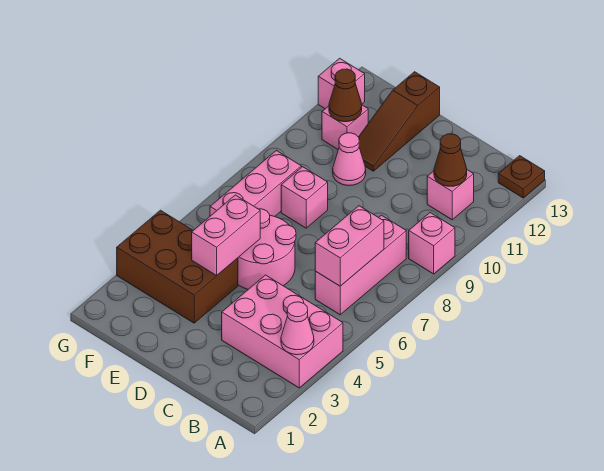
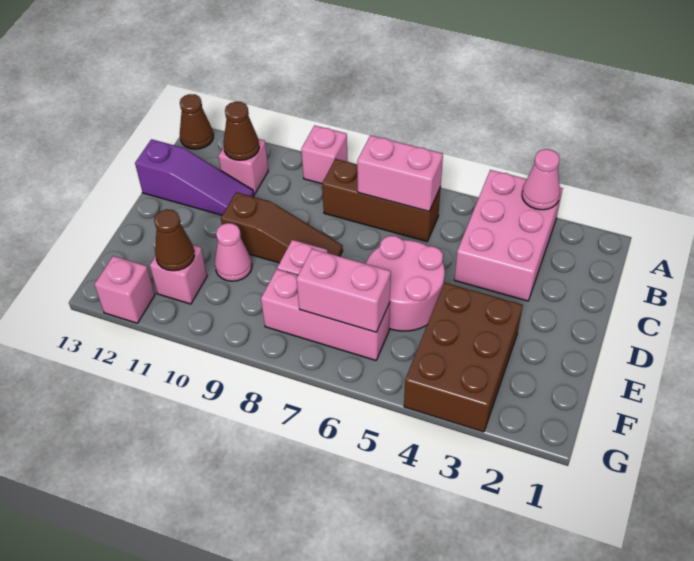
brown 1x1 plate [498,156,545,198] -> brown 1x1 cone [180,94,213,149]
pink 1x3 brick [315,215,406,315] -> brown 1x3 brick [322,159,441,241]
none -> purple 1x3 slope [135,139,254,215]
pink 1x2 brick [192,195,260,275] -> pink 1x2 brick moved to [296,249,391,332]
brown 1x3 slope [359,72,440,171] -> brown 1x3 slope moved to [221,192,343,263]

